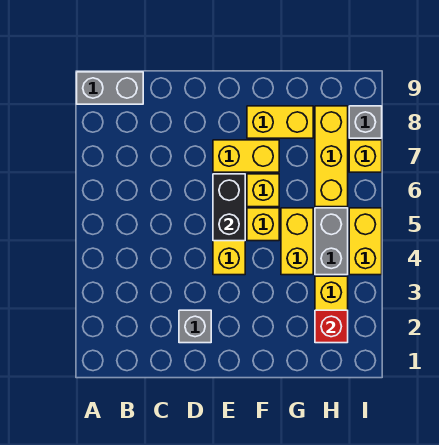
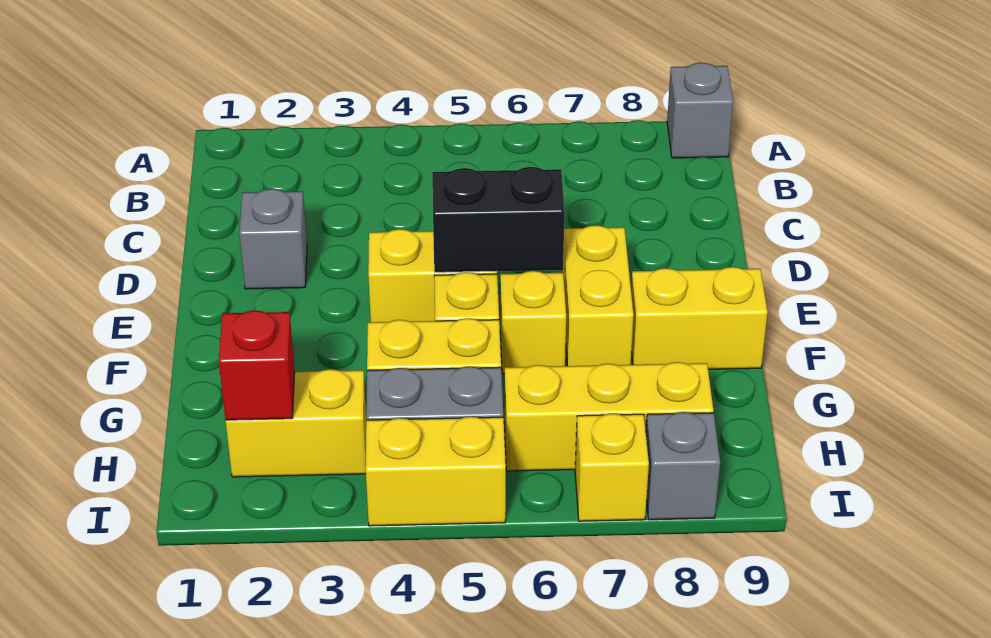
grey 1x2 brick [77,72,143,104] -> grey 1x1 brick [667,63,733,158]
yellow 1x2 brick [247,106,313,138] -> yellow 1x2 brick turned to [631,267,768,369]

